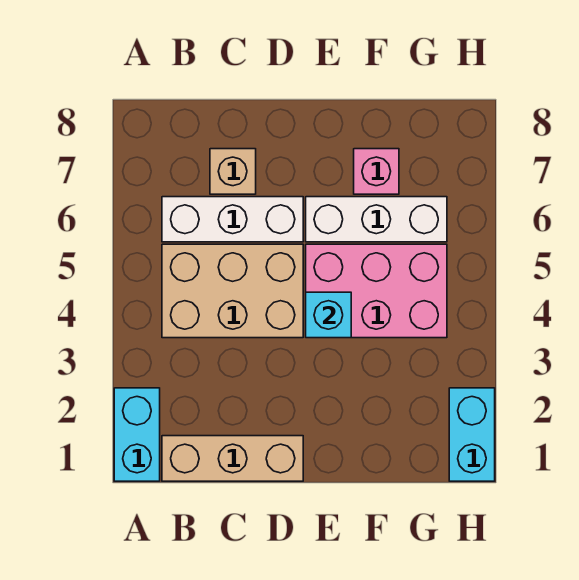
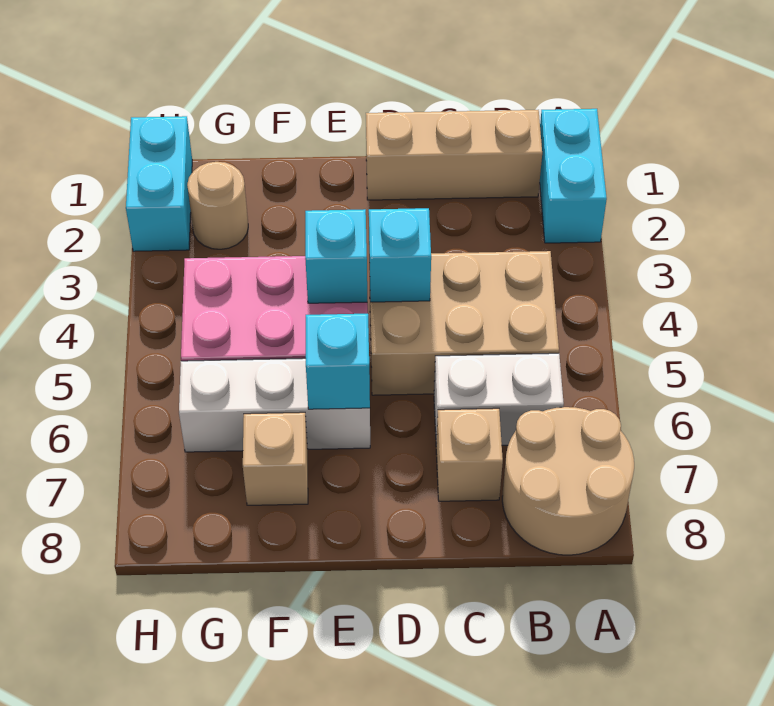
none -> tan 2x2 round brick [502,407,634,555]
white 1x3 brick [162,197,303,242] -> white 1x2 brick [434,353,564,445]
none -> cyan 1x1 brick [369,208,431,302]
none -> cyan 1x1 brick [306,314,370,409]
pink 1x1 brick [354,149,399,194] -> tan 1x1 brick [243,412,308,505]
none -> tan 1x1 round brick [187,162,248,249]

